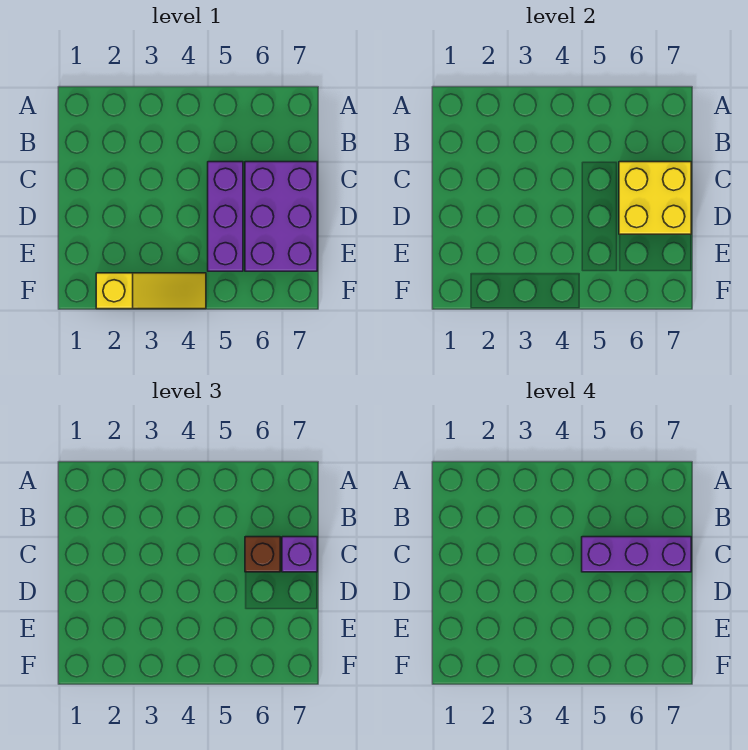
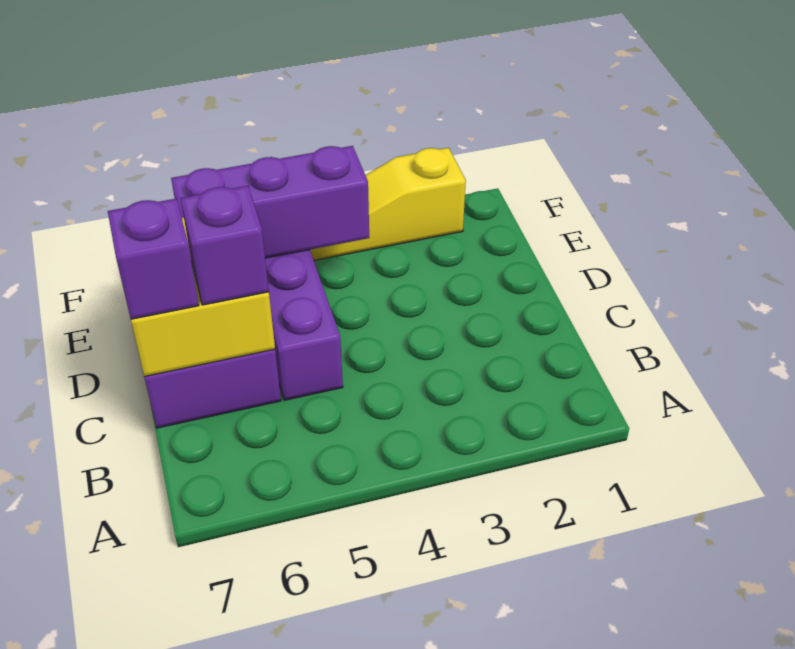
purple 1x3 brick [582,537,691,572] -> purple 1x3 brick moved to [171,146,369,258]
brown 1x1 brick [245,537,280,572] -> purple 1x1 brick [181,186,269,305]

